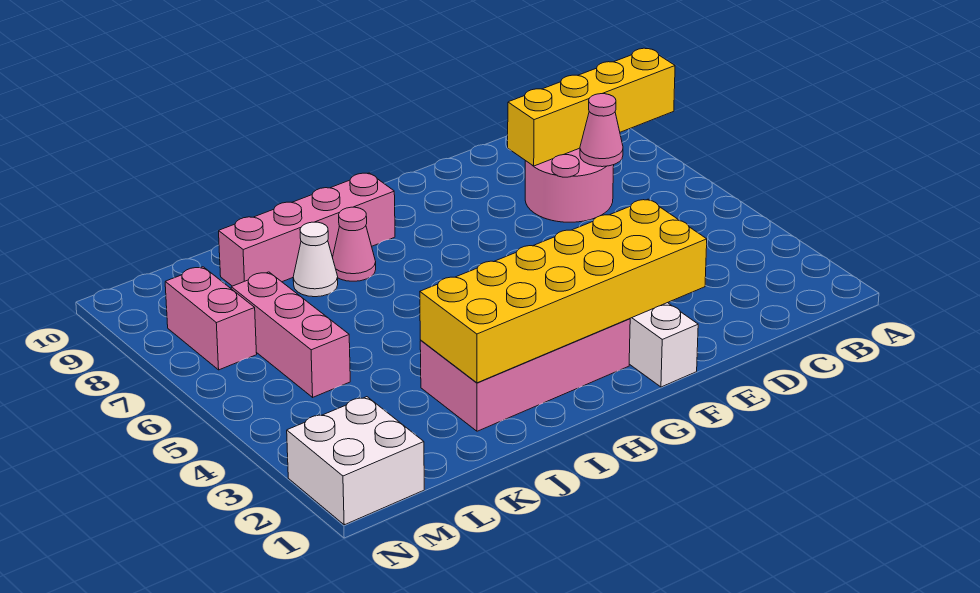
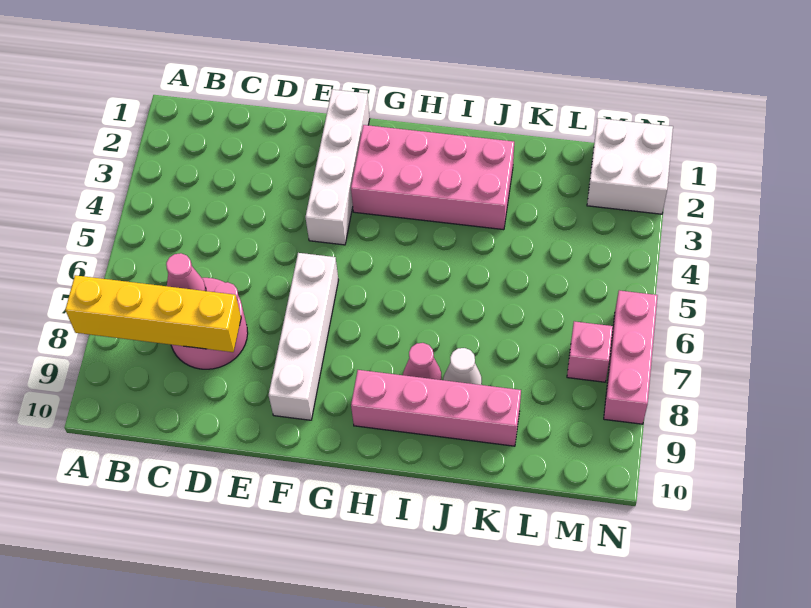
yellow 2x6 brick [420,199,707,383] -> none
none -> white 1x4 brick [269,253,338,420]
pink 1x3 brick [231,272,350,397] -> pink 1x3 brick moved to [604,290,658,424]
pink 1x2 brick [165,267,257,370] -> pink 1x1 brick [567,321,613,382]

